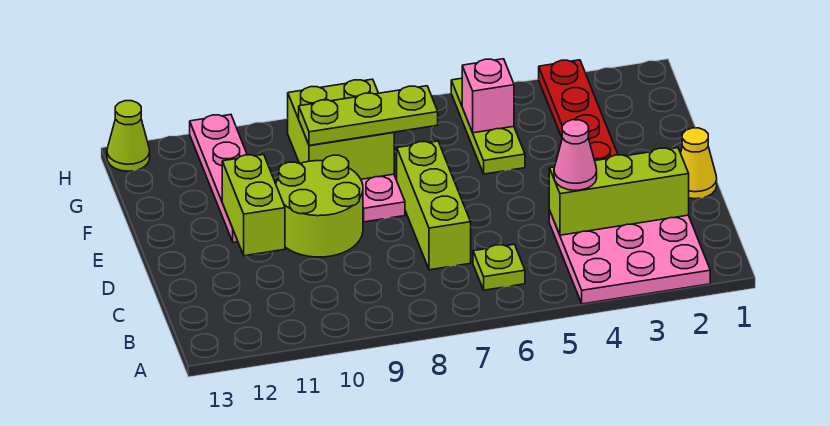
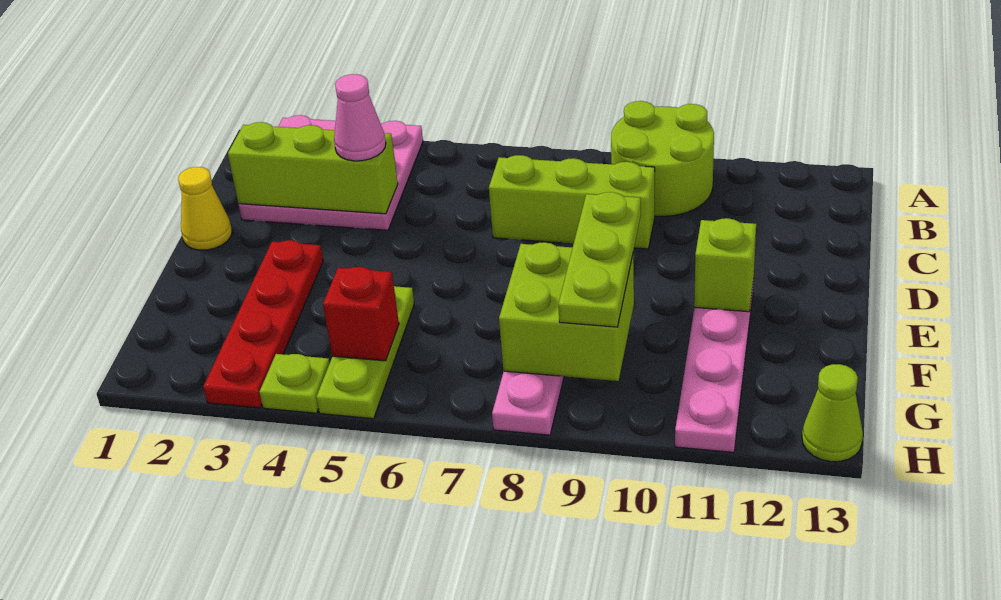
lime 1x1 plate [473,244,525,290] -> lime 1x1 plate moved to [259,354,330,413]
lime 1x3 brick [397,141,471,270] -> lime 1x3 brick turned to [489,155,655,249]
lime 2x2 round brick [276,155,363,257] -> lime 2x2 round brick moved to [611,101,714,216]
lime 1x2 brick [222,154,285,256] -> lime 1x1 brick [694,218,756,312]
lime 1x3 plate [299,86,438,145] -> lime 1x3 plate turned to [558,192,641,327]
pink 1x1 brick [462,59,514,133] -> red 1x1 brick [323,267,399,361]

